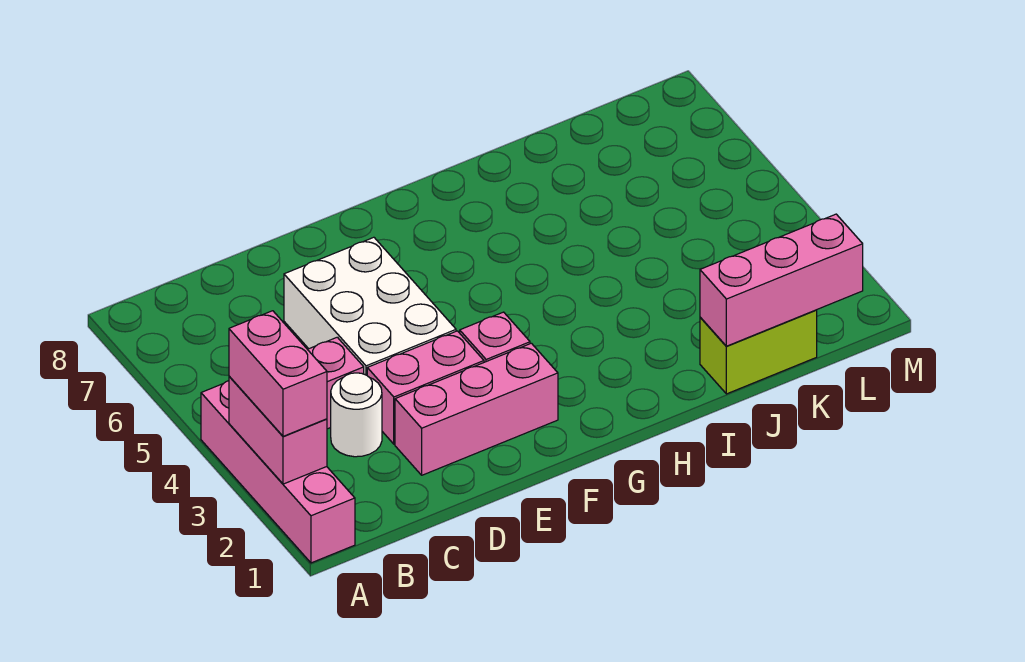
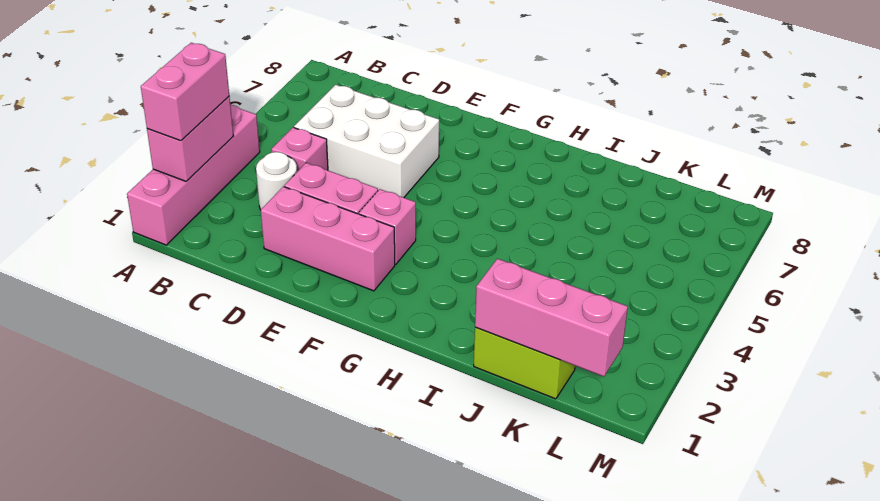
white 2x3 brick [284,237,456,375] -> white 2x3 brick turned to [294,85,439,198]

